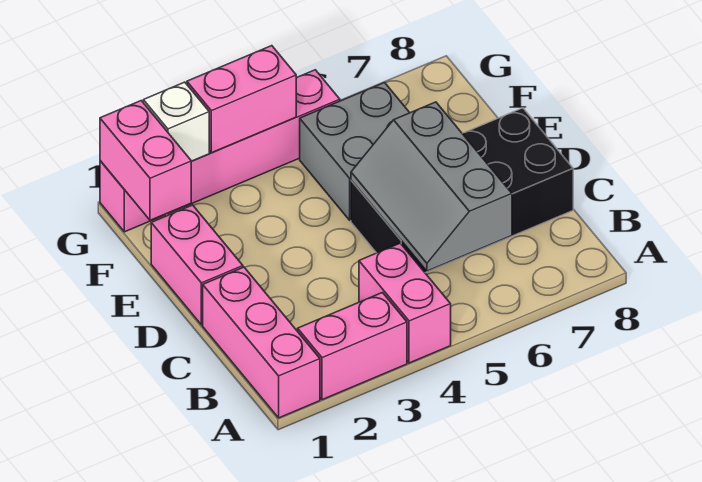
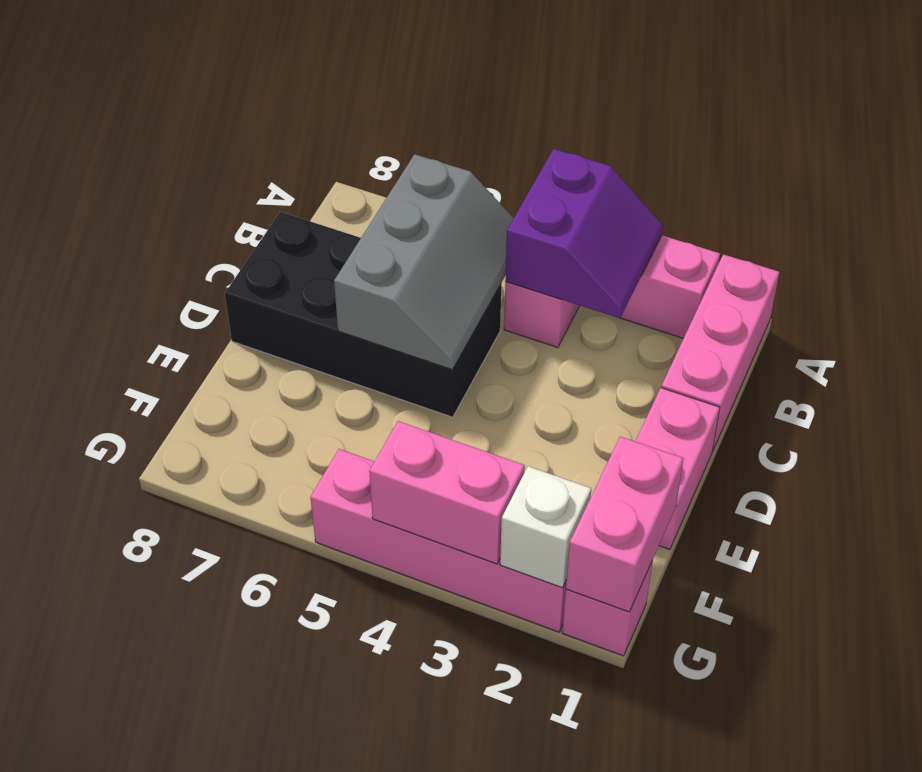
none -> purple 2x2 slope [505,149,663,318]
grey 2x2 brick [300,83,410,221] -> none

